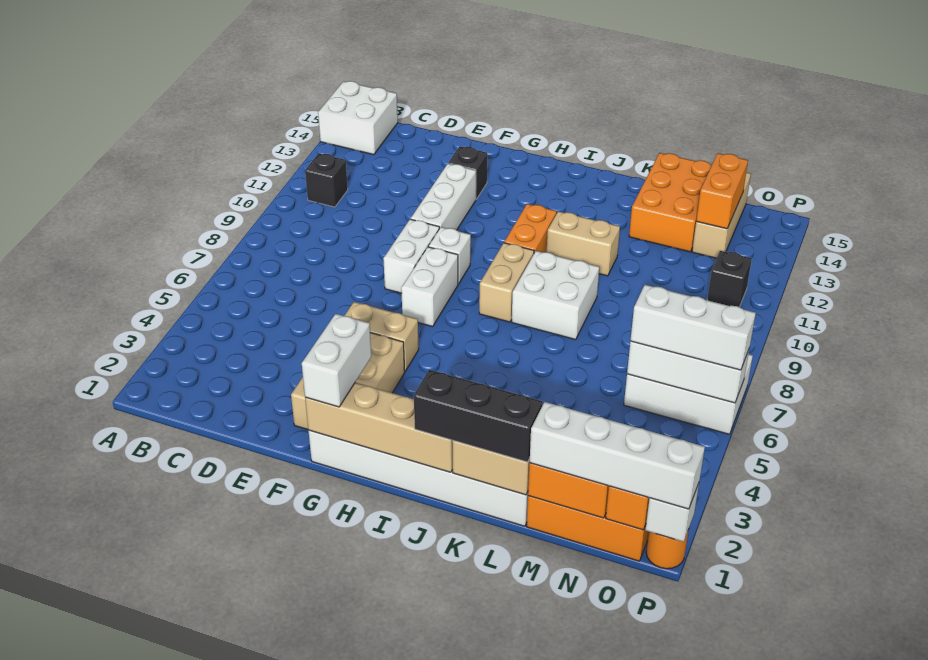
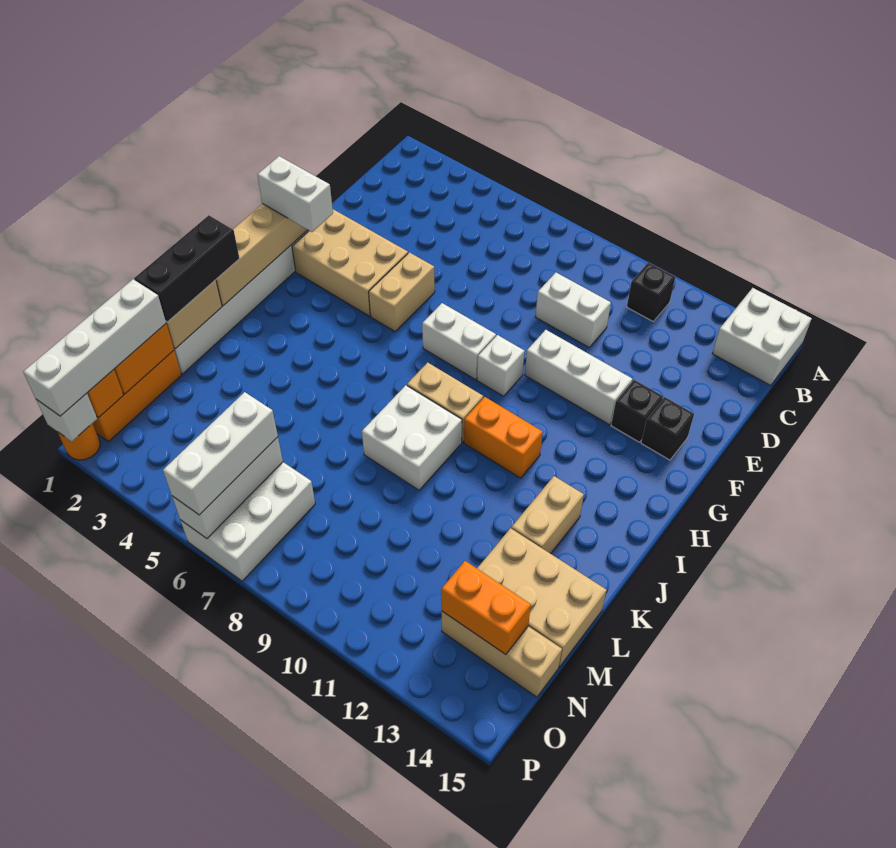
white 1x2 brick [383,219,439,293] -> white 1x2 brick moved to [536,273,611,347]
tan 1x2 brick [547,211,620,276] -> tan 1x2 brick moved to [511,476,584,554]
orange 2x3 brick [629,153,712,252] -> tan 2x3 brick [477,528,607,667]
black 1x1 brick [707,251,752,307] -> black 1x1 brick moved to [641,397,694,460]

